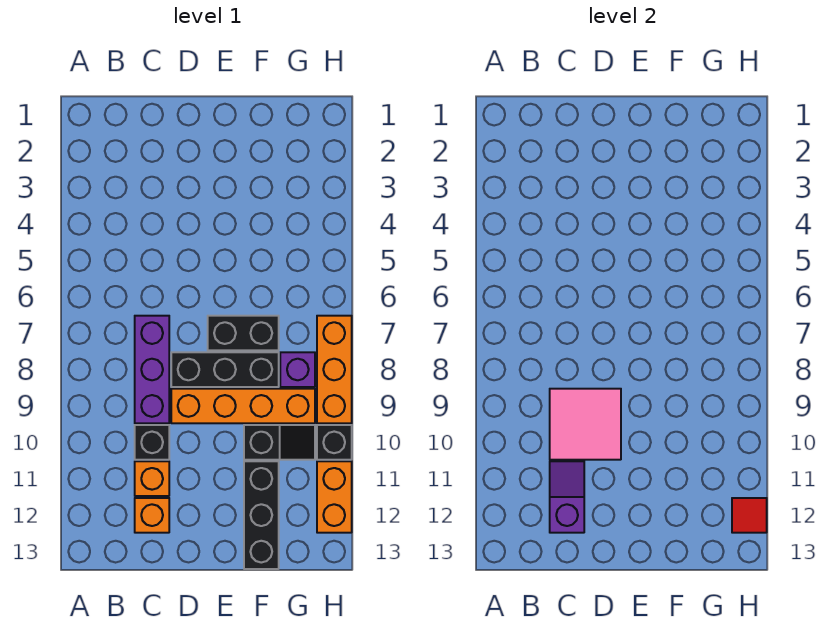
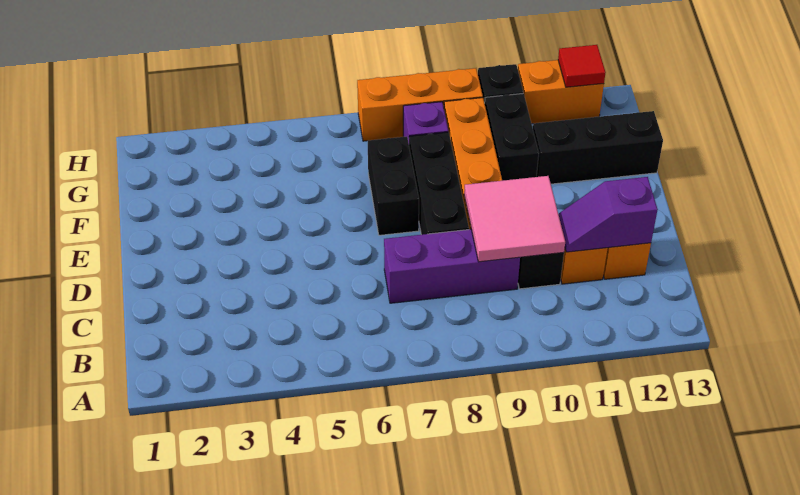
black 1x2 slope [244,425,315,460] -> black 1x2 brick [485,93,539,181]

